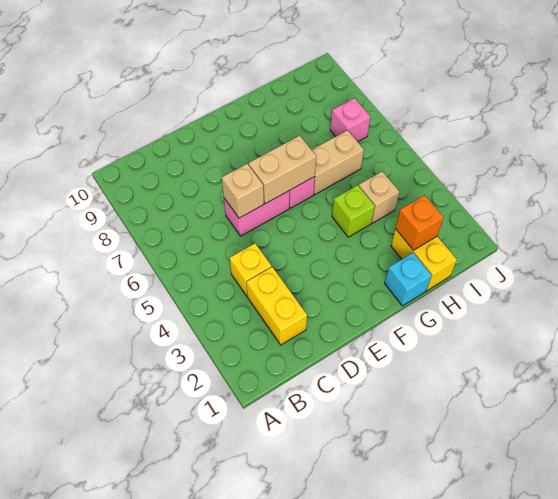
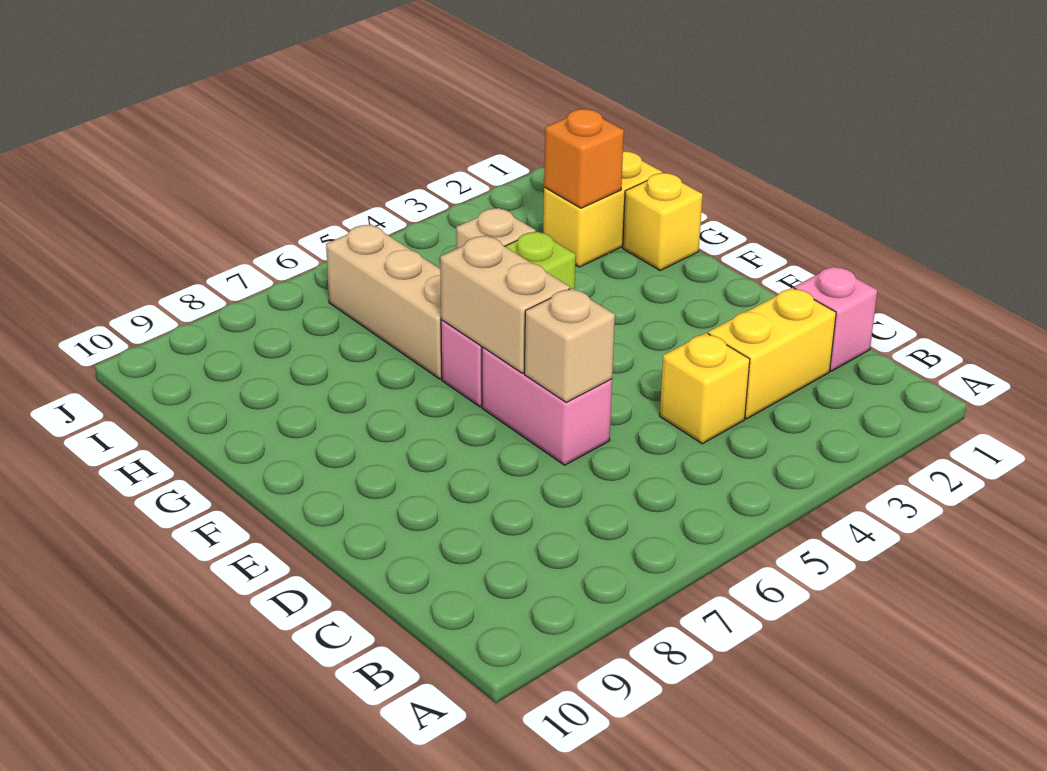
cyan 1x1 brick [385,253,432,306] -> yellow 1x1 brick [623,173,703,270]
tan 1x2 brick [312,130,364,194] -> tan 1x3 brick [326,224,442,379]
pink 1x1 brick [330,98,370,142] -> pink 1x1 brick moved to [794,266,877,371]

